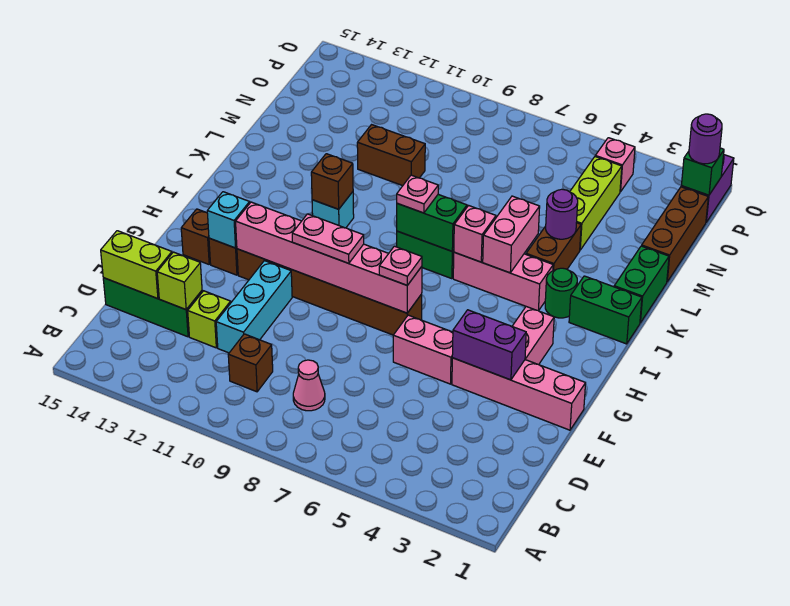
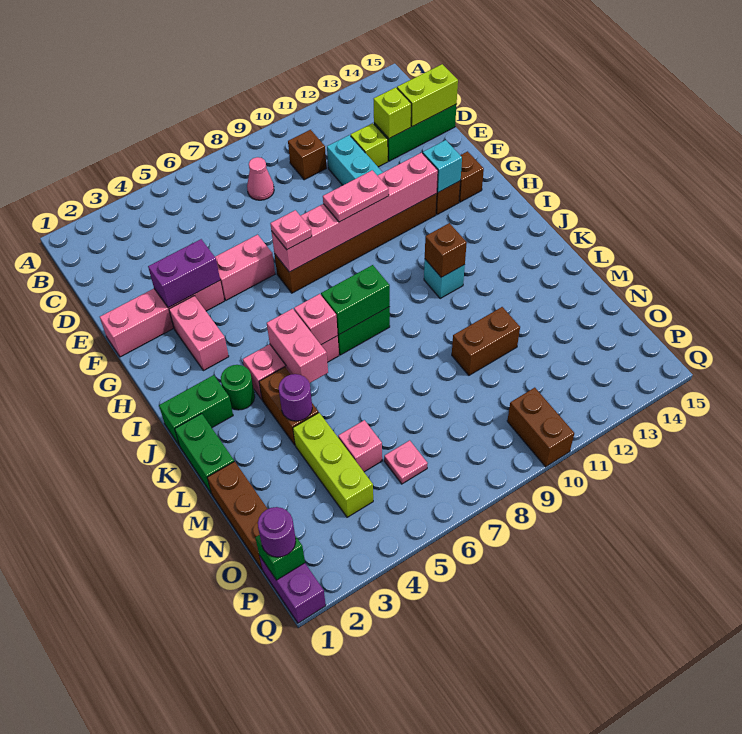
pink 1x1 plate [397,175,438,213] -> pink 1x1 plate moved to [384,440,428,484]
pink 1x1 brick [595,138,635,192] -> pink 1x1 brick moved to [338,420,382,472]
none -> brown 1x2 brick [507,388,574,467]

